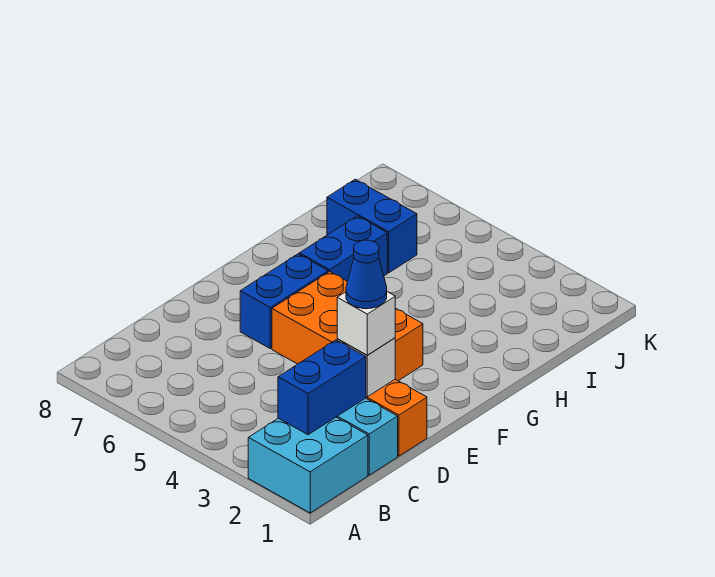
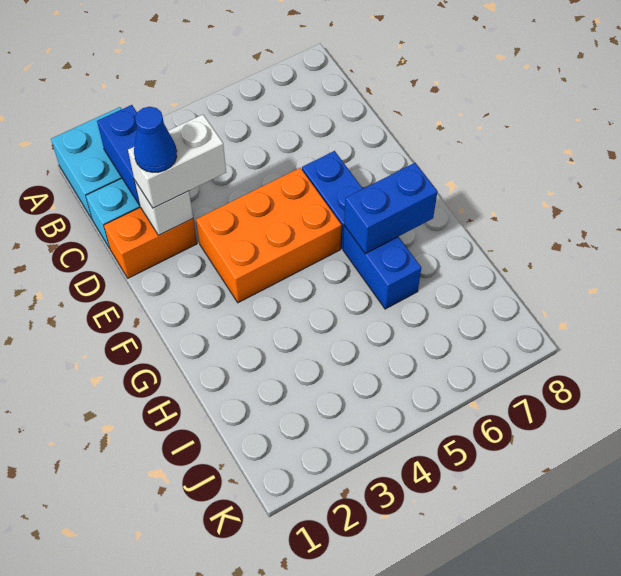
white 1x1 brick [337,292,395,355] -> white 1x2 brick [128,115,226,208]
blue 1x2 brick [327,179,417,273] -> blue 1x2 brick moved to [344,163,437,254]

